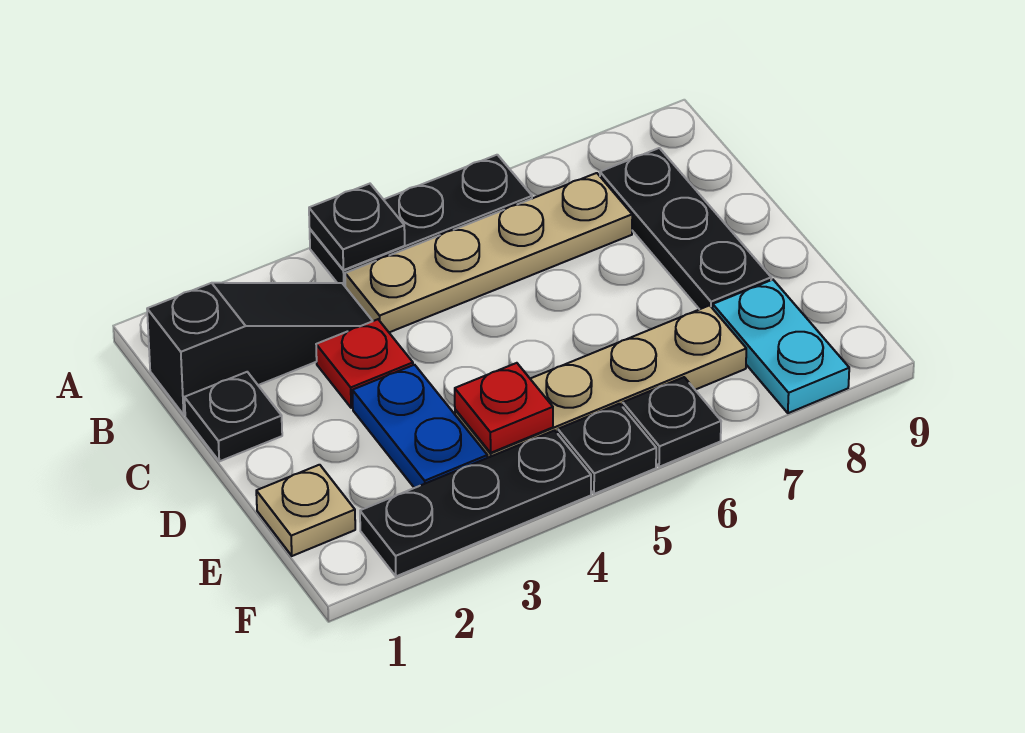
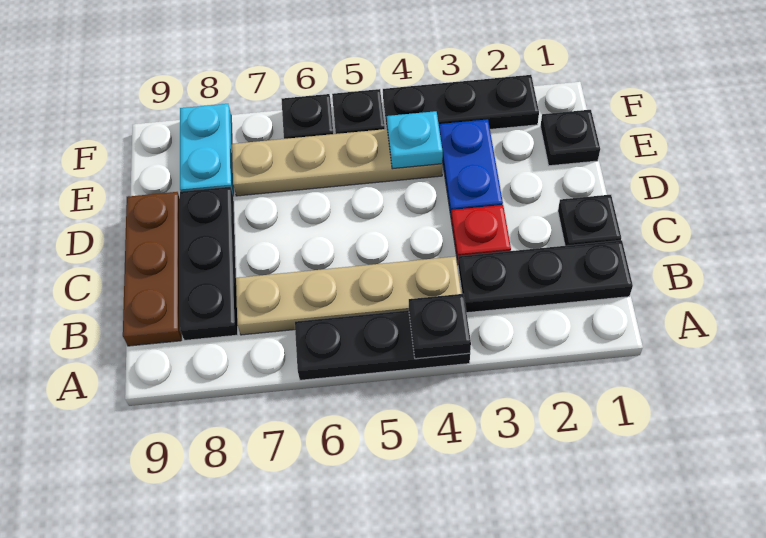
black 1x3 slope [147,283,372,415] -> black 1x3 plate [458,240,633,313]
none -> brown 1x3 plate [123,192,182,346]
tan 1x1 plate [256,465,355,556] -> black 1x1 plate [540,110,600,166]
red 1x1 plate [455,363,553,453] -> cyan 1x1 plate [387,111,443,169]

